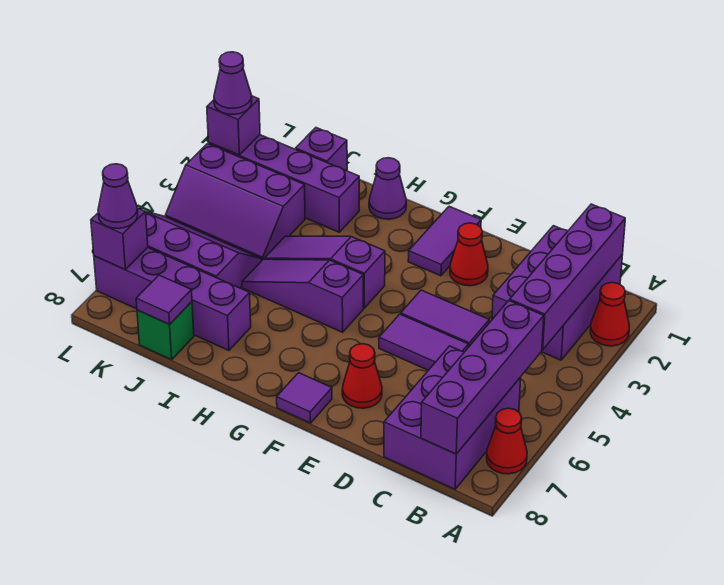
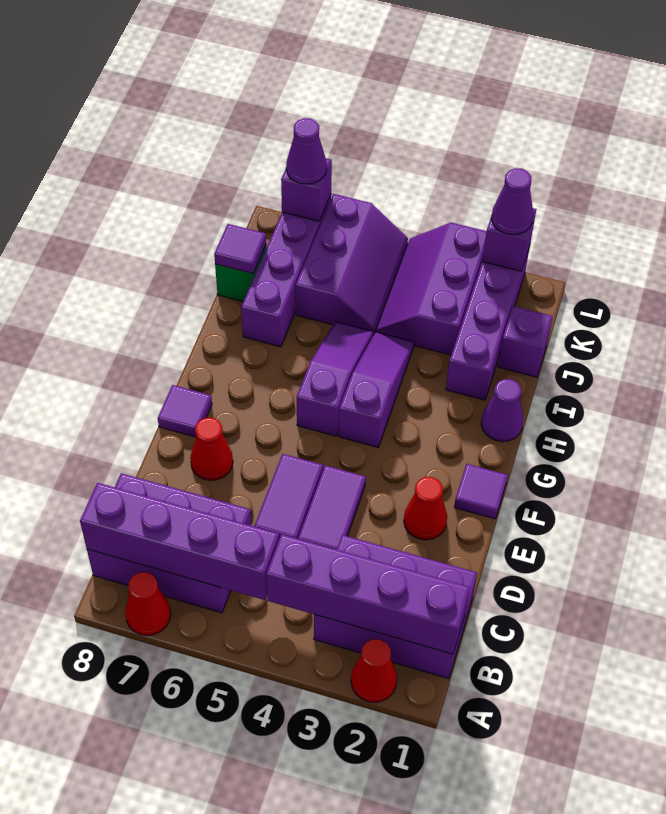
purple 1x2 tile [408,206,481,276] -> purple 1x1 tile [454,464,508,519]

